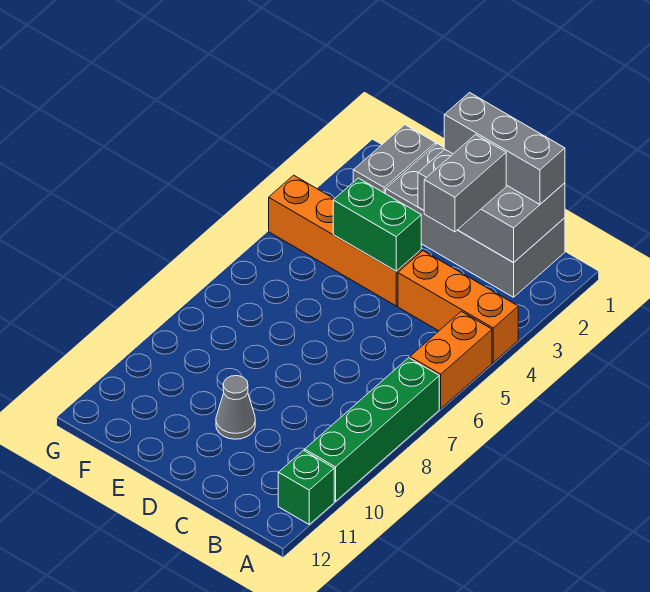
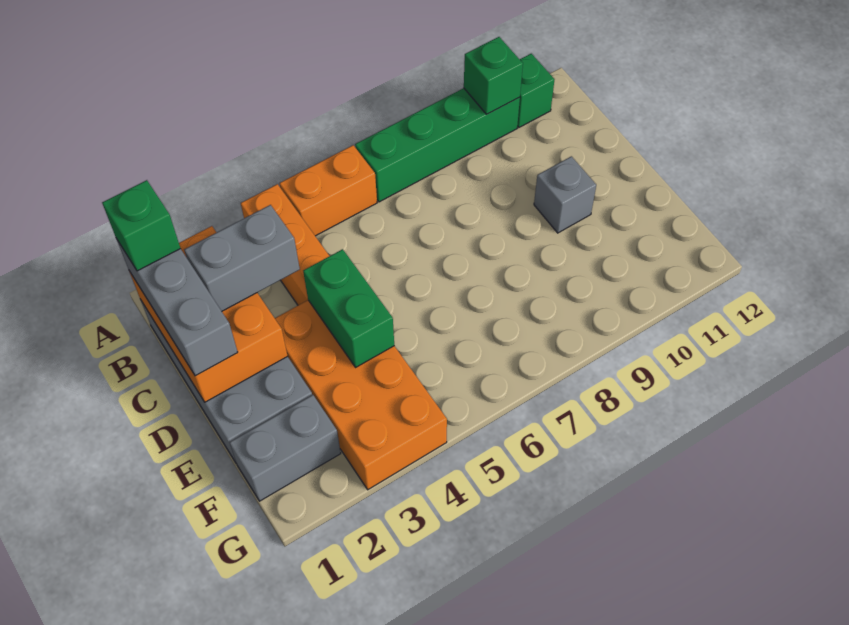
none -> green 1x1 brick [464,37,523,114]
grey 2x3 brick [418,149,565,263] -> orange 2x3 brick [129,226,287,402]
none -> green 1x1 brick [102,180,180,271]
orange 1x4 brick [269,175,421,306] -> orange 2x4 brick [275,300,447,490]
grey 1x1 cone [216,376,255,439] -> grey 1x1 brick [534,156,596,233]

